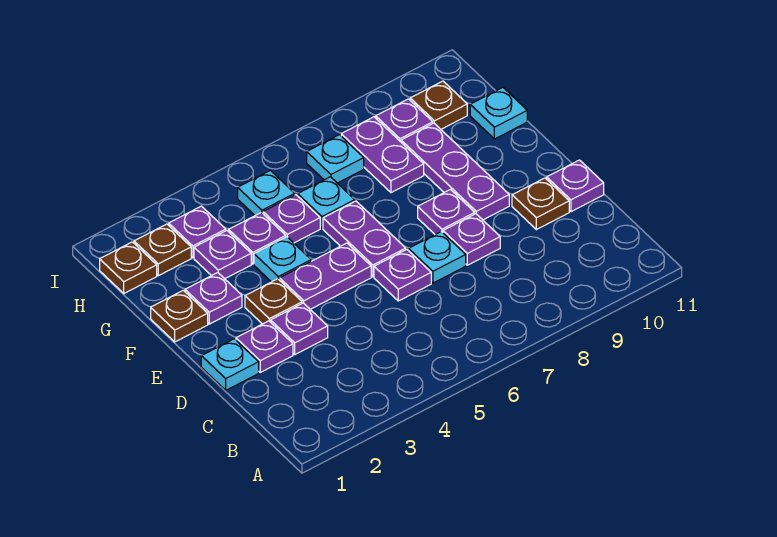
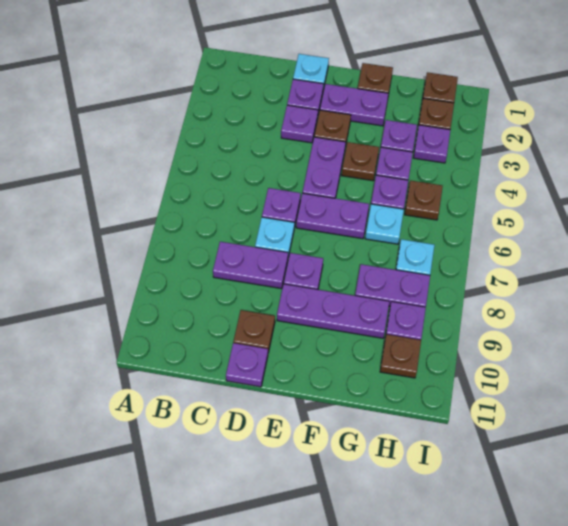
purple 1x1 plate [443,214,500,265] -> purple 1x2 plate [213,242,288,289]
purple 1x1 plate [185,273,242,324] -> purple 1x2 plate [320,84,389,126]
cyan 1x1 plate [254,237,311,282] -> brown 1x1 plate [342,142,379,181]
cyan 1x1 plate [470,88,527,139] -> none
cyan 1x1 plate [238,170,295,215] -> brown 1x1 plate [405,180,443,220]

